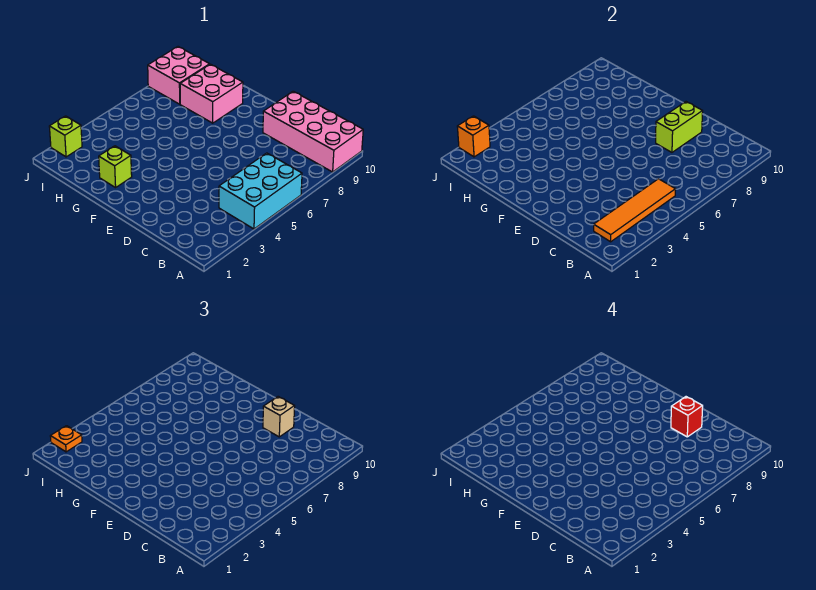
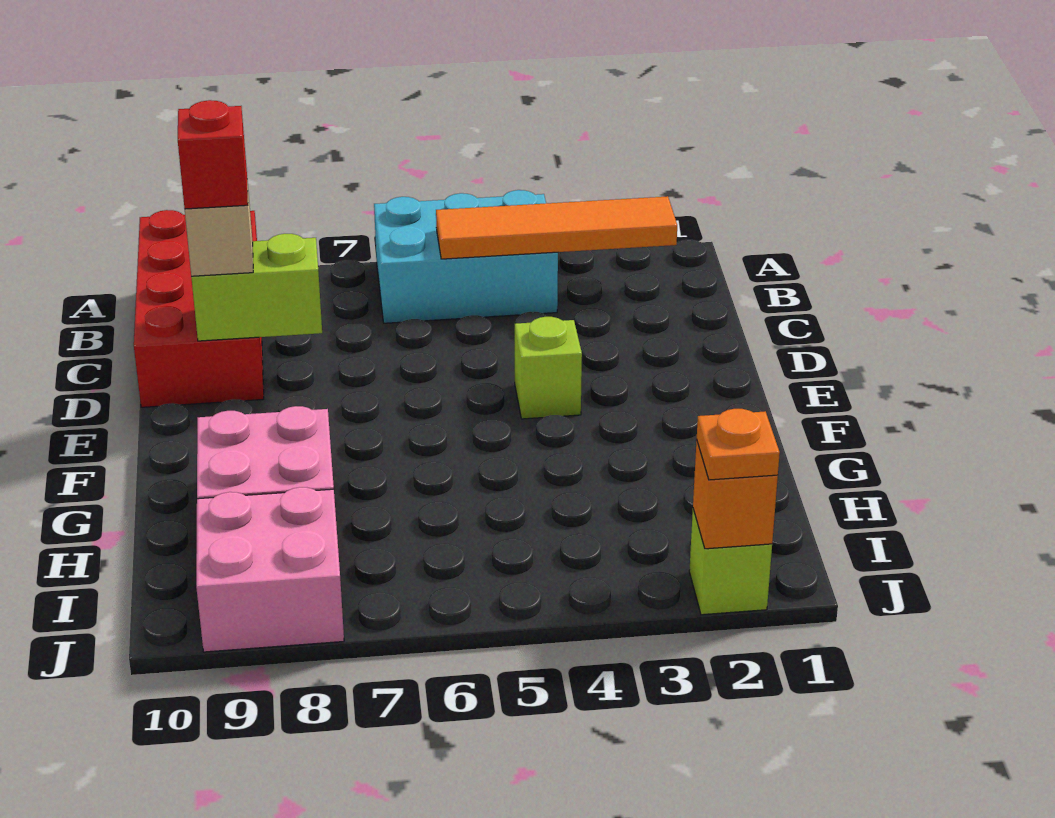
pink 2x4 brick [263,91,363,172] -> red 2x4 brick [134,210,264,407]
lime 1x1 brick [99,146,132,188] -> lime 1x1 brick moved to [515,317,582,419]

